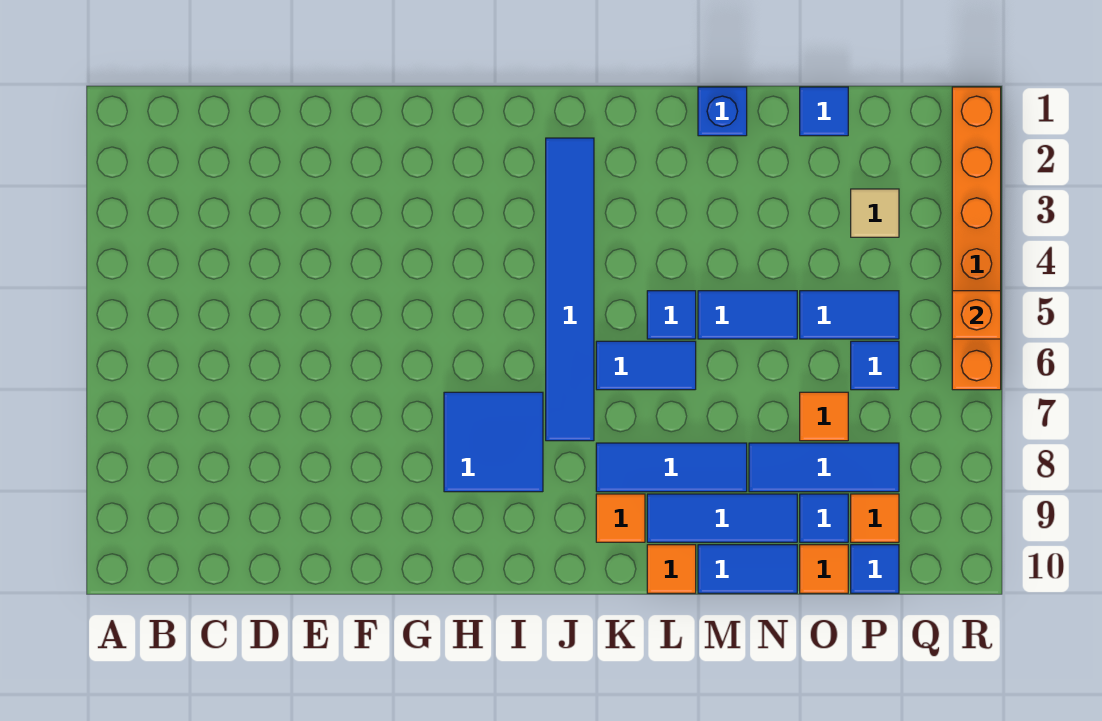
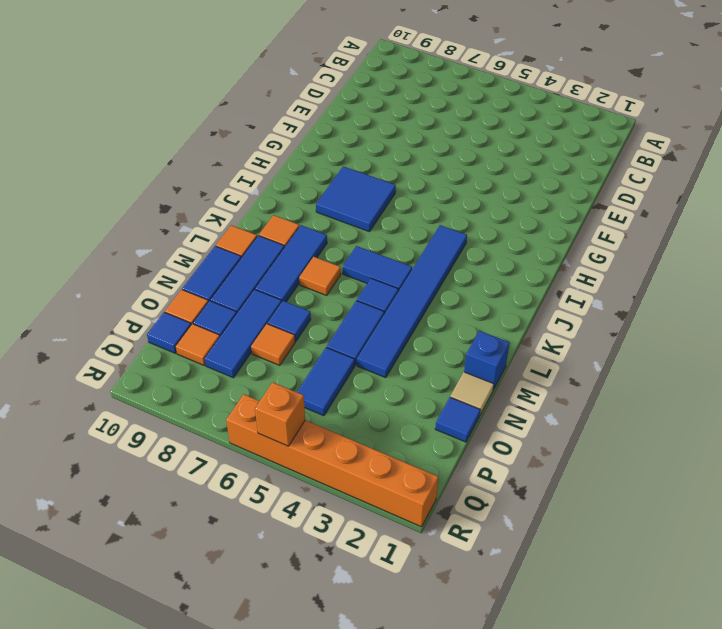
blue 1x6 tile [546,138,594,441] -> blue 1x6 tile turned to [357,225,467,378]
blue 1x2 tile [596,341,696,390] -> blue 1x2 tile turned to [343,246,412,291]
none -> orange 1x1 tile [299,257,341,295]
tan 1x1 tile [851,189,899,237] -> tan 1x1 tile moved to [450,372,494,415]
blue 1x1 tile [851,341,899,390] -> blue 1x1 tile moved to [268,301,311,341]

